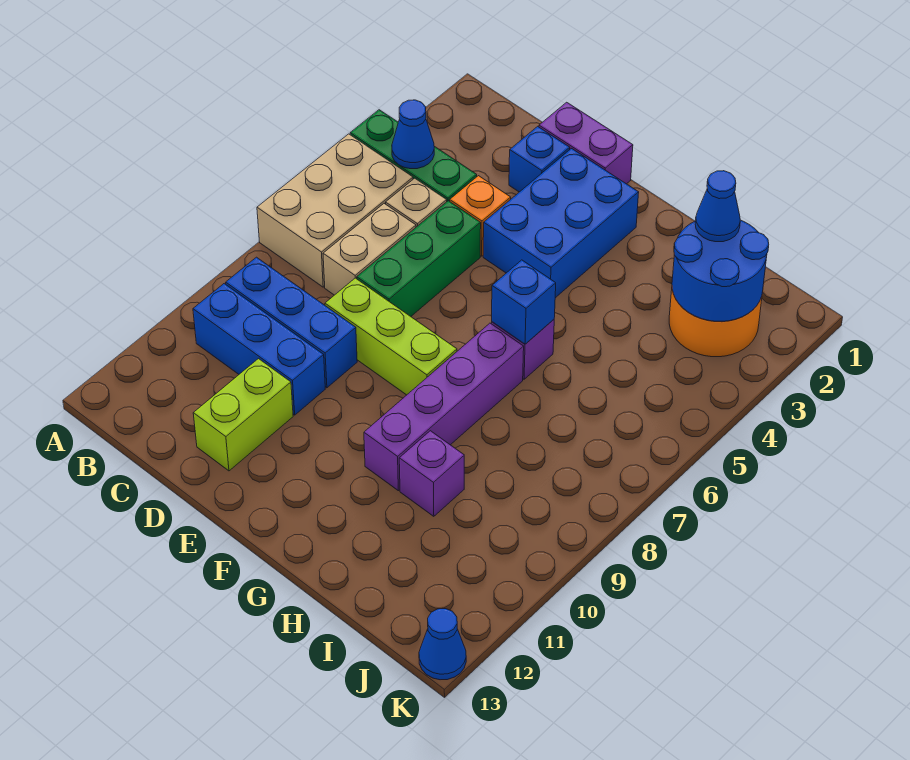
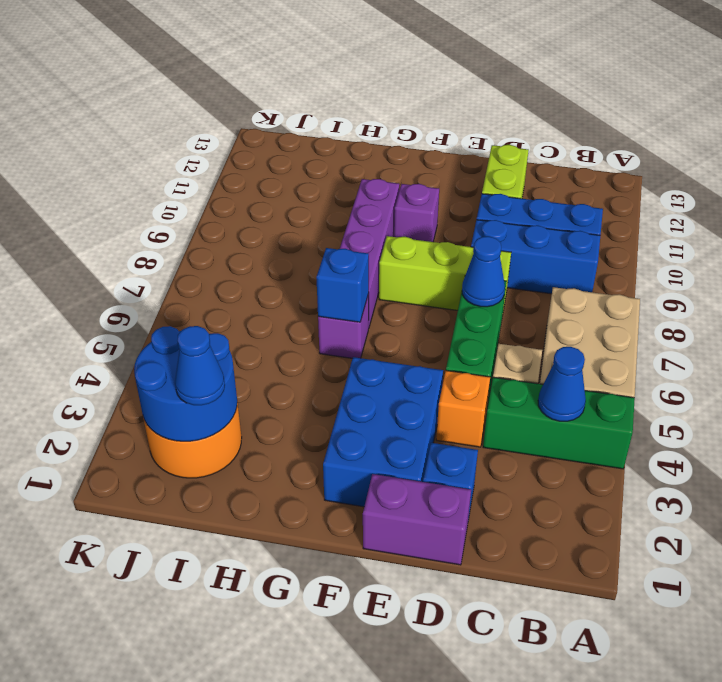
tan 1x2 brick [323,204,416,295] -> none
purple 1x1 brick [399,431,464,516] -> purple 1x1 brick moved to [394,184,439,242]
blue 1x1 cone [419,609,466,680] -> blue 1x1 cone moved to [462,236,505,307]

